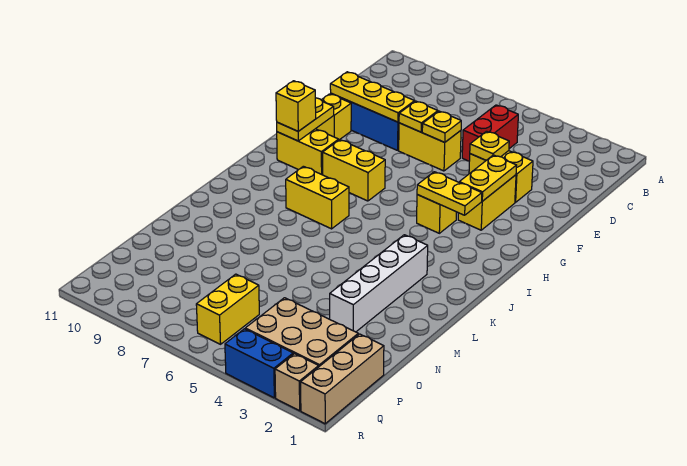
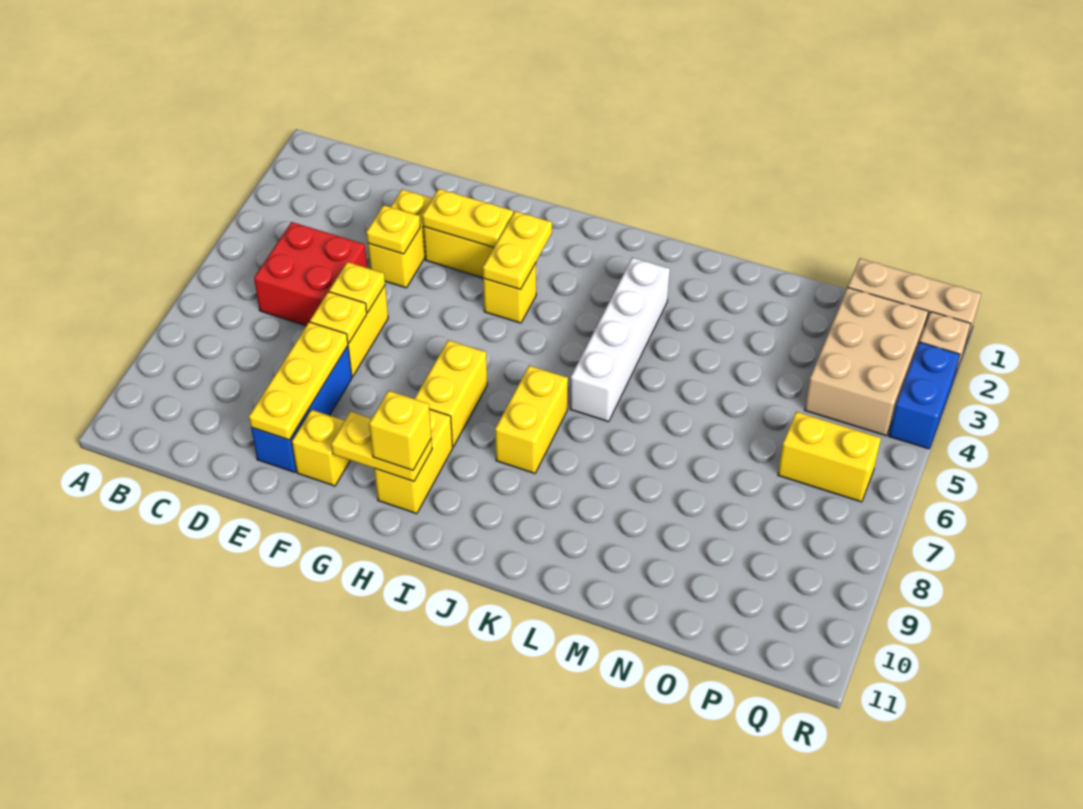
red 1x2 brick [462,105,518,161] -> red 2x2 brick [254,222,367,326]
white 1x4 brick [330,235,428,332] -> white 1x4 brick turned to [570,257,670,422]

